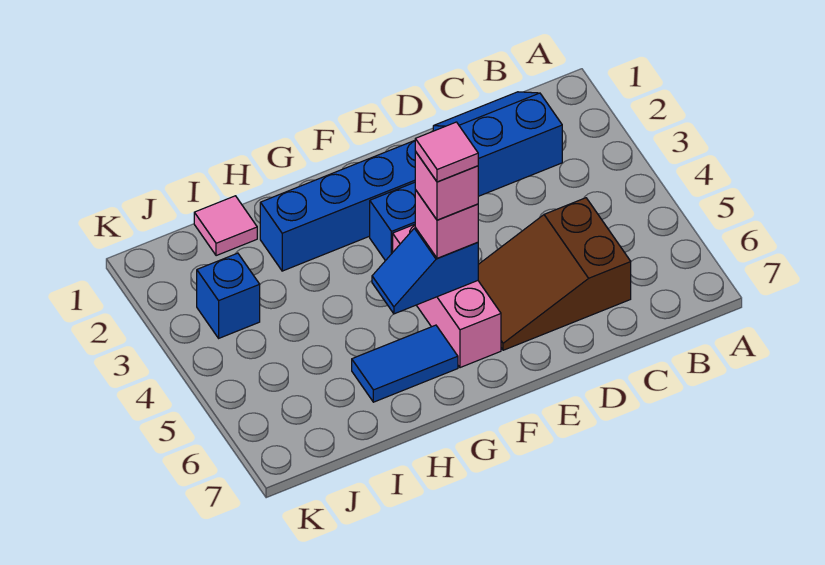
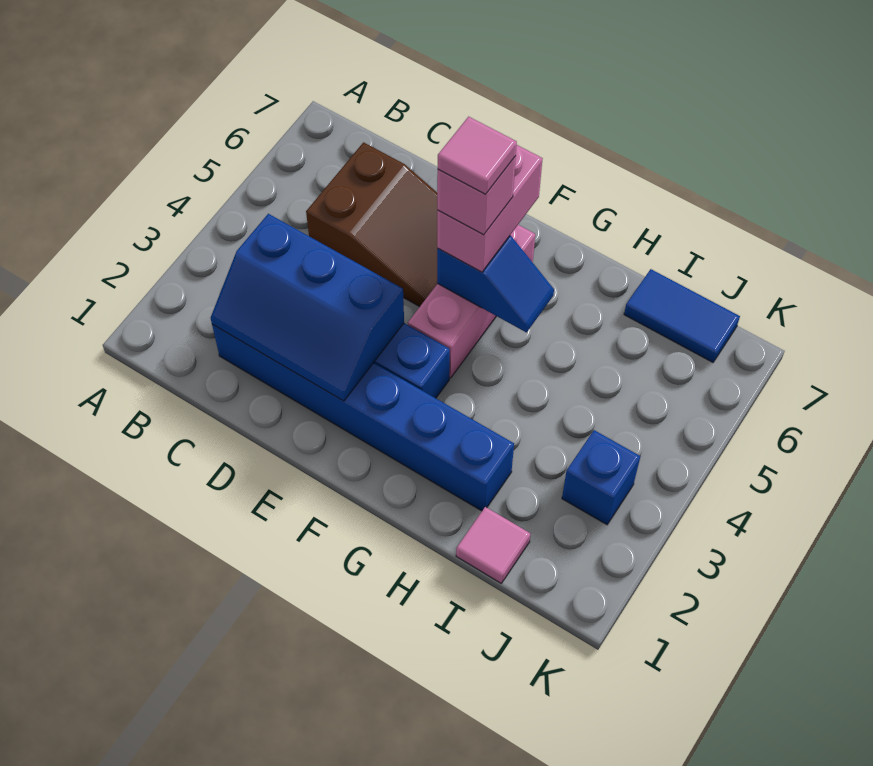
blue 2x2 slope [433,92,562,196] -> blue 2x3 slope [211,214,404,401]
pink 1x1 brick [415,190,478,258] -> pink 1x2 brick [437,145,543,272]
blue 1x2 tile [352,325,458,402] -> blue 1x2 tile moved to [624,269,740,362]

